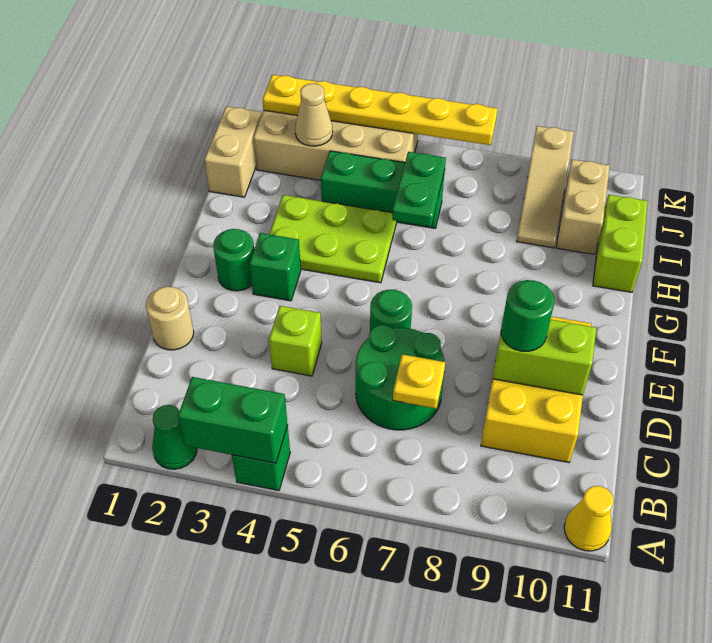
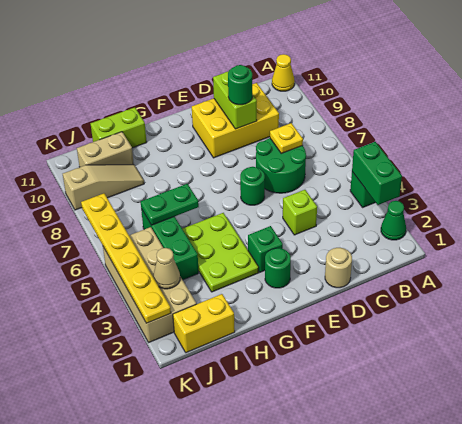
tan 1x2 brick [204,106,262,197] -> yellow 1x2 brick [173,294,235,353]

